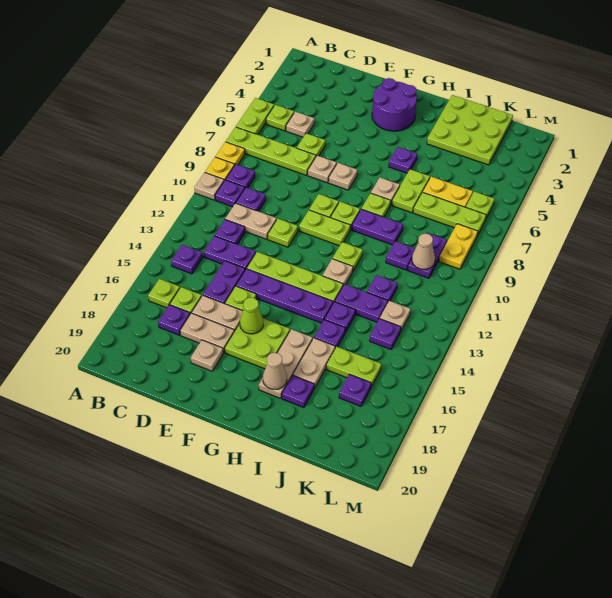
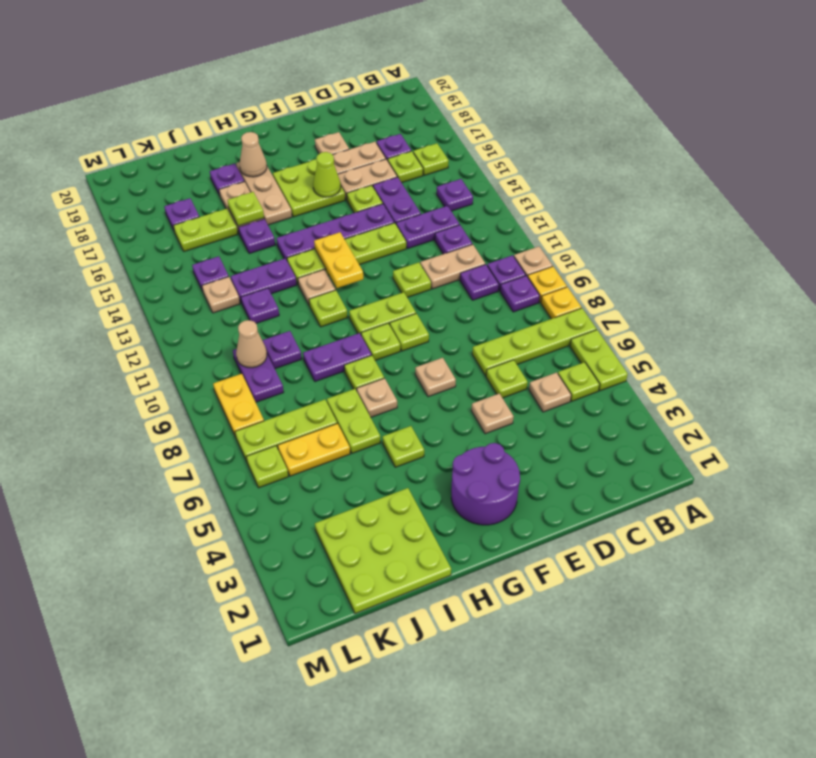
tan 1x1 plate [308,156,337,183] -> tan 1x1 plate moved to [471,394,514,434]
none -> yellow 1x2 plate [314,232,363,288]
purple 1x1 plate [389,147,417,173] -> lime 1x1 plate [382,426,424,467]
purple 1x1 plate [324,302,356,332] -> none
none -> lime 1x1 plate [228,192,264,226]

